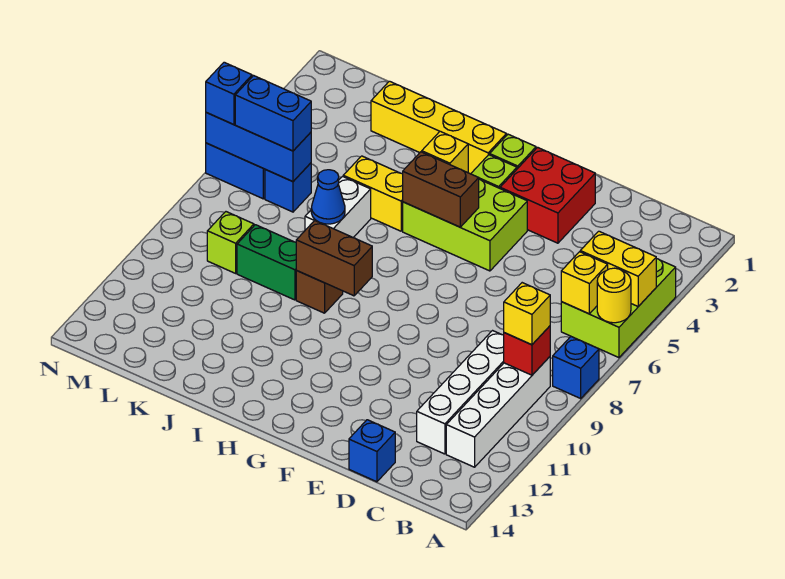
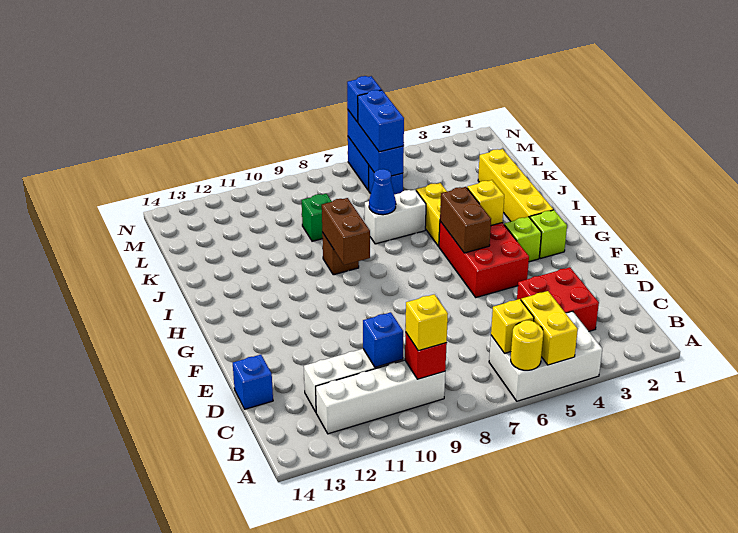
lime 2x3 brick [561,259,676,358] -> white 2x3 brick [489,311,602,401]
blue 1x1 brick [553,337,599,398] -> blue 1x1 brick moved to [363,312,403,367]
red 2x2 brick [500,147,595,243] -> red 2x2 brick moved to [517,267,599,331]
lime 2x3 brick [403,179,527,271] -> red 2x3 brick [439,221,529,297]
green 1x2 brick [237,225,297,300] -> green 1x1 brick [302,194,332,241]
lime 1x1 brick [207,212,254,273] -> none

